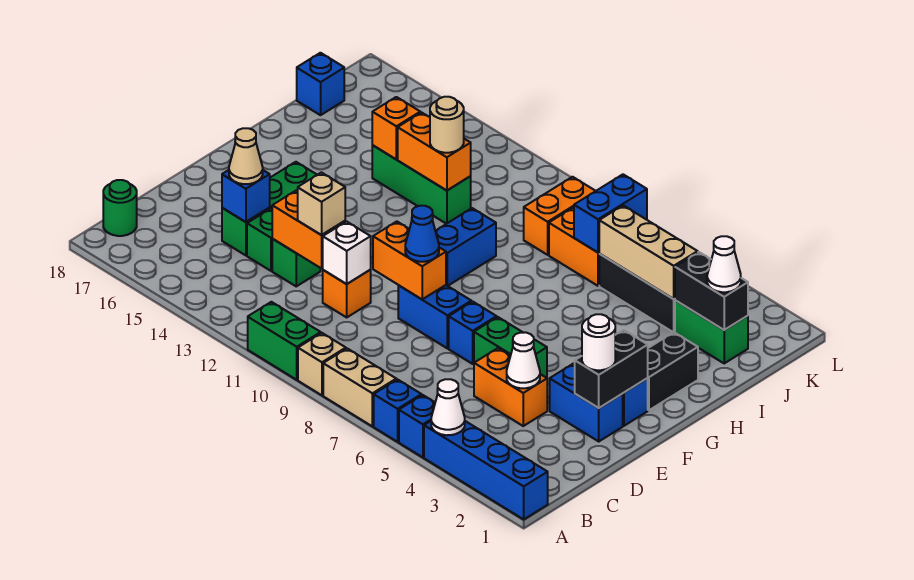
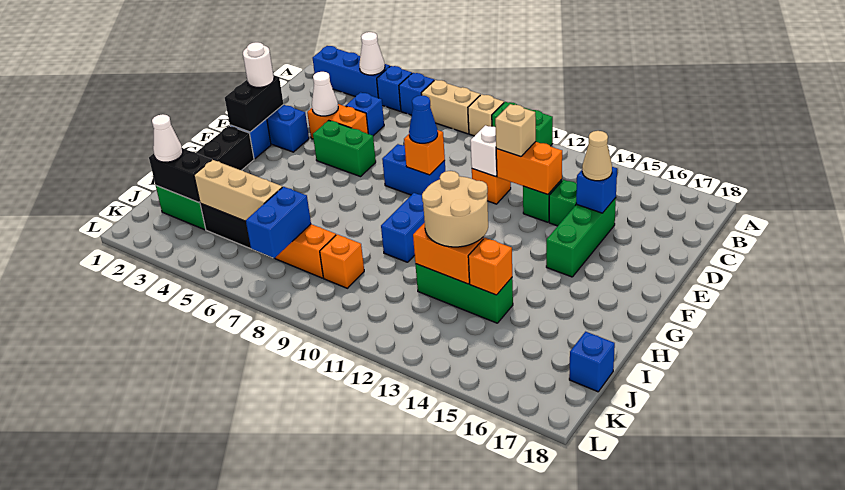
blue 1x4 brick [424,421,548,519] -> blue 1x3 brick [313,46,390,98]
green 1x1 round brick [103,180,137,236] -> none
blue 1x1 brick [449,302,497,364] -> blue 1x1 brick moved to [346,92,384,136]
orange 1x2 brick [373,222,446,299] -> orange 1x1 brick [404,130,445,175]
tan 1x1 round brick [430,97,464,153] -> tan 2x2 round brick [422,171,488,247]
orange 1x2 brick [524,177,595,255] -> orange 1x1 brick [320,234,364,288]

